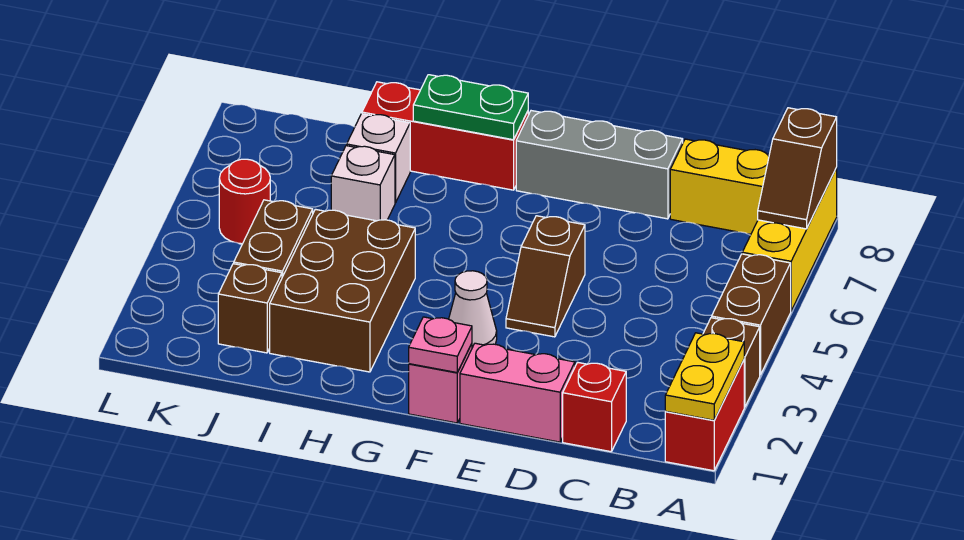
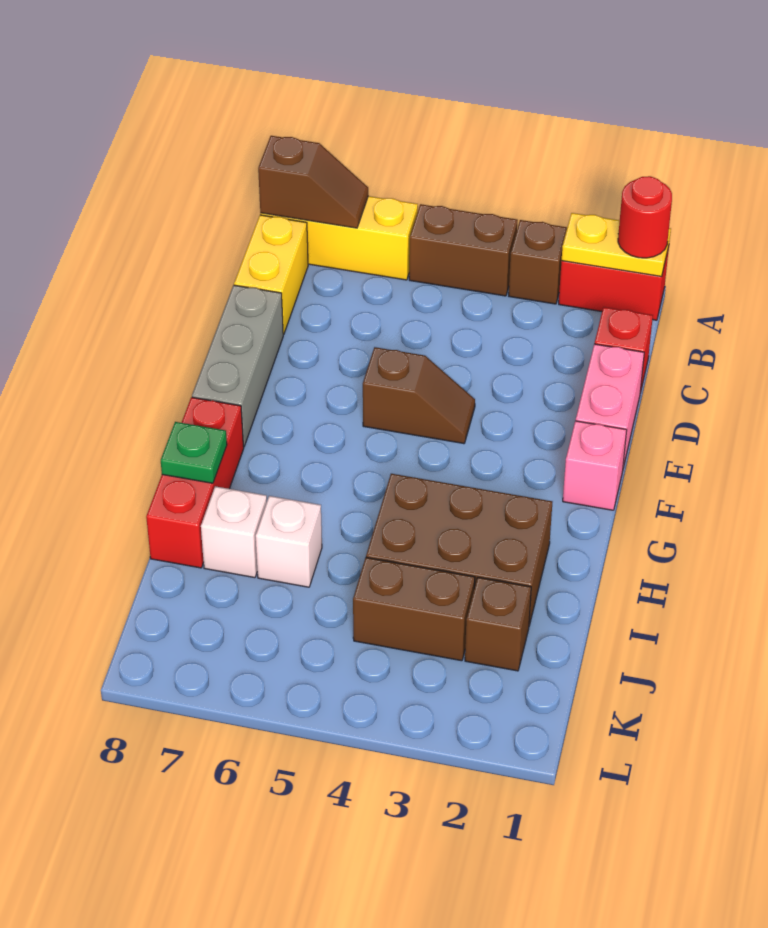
pink 1x1 plate [409,317,472,372] -> none
white 1x1 cone [449,271,497,348] -> none
green 1x2 plate [413,75,528,140] -> green 1x1 plate [161,422,227,483]
red 1x1 round brick [219,159,270,244] -> red 1x1 round brick moved to [618,176,672,258]

